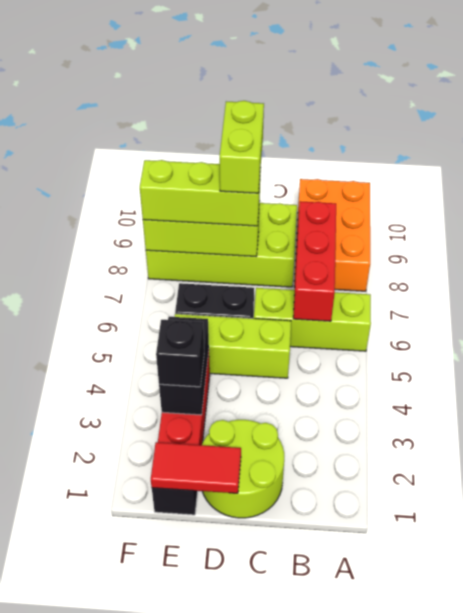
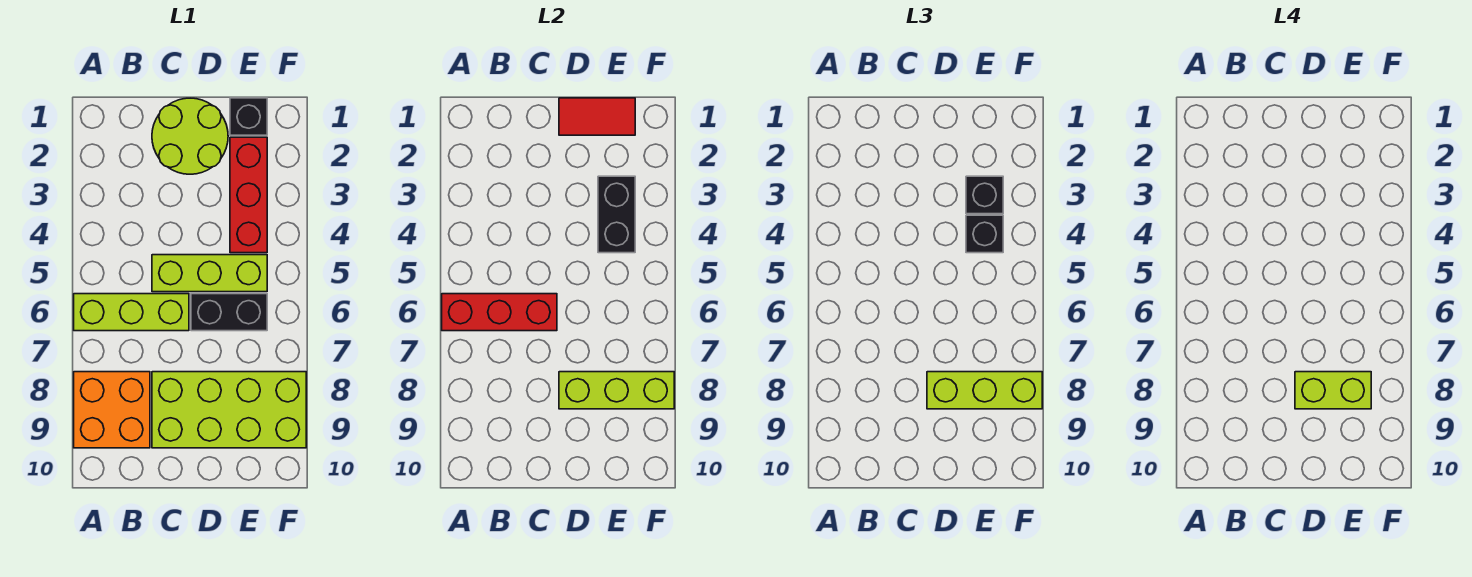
orange 2x3 brick [294,179,370,291] -> orange 2x2 brick [74,372,150,448]
red 1x3 brick [293,201,336,321] -> red 1x3 brick turned to [442,294,557,331]
lime 1x2 brick [220,101,264,193] -> lime 1x2 brick turned to [1295,372,1371,409]
none -> black 1x1 brick [966,215,1003,253]

